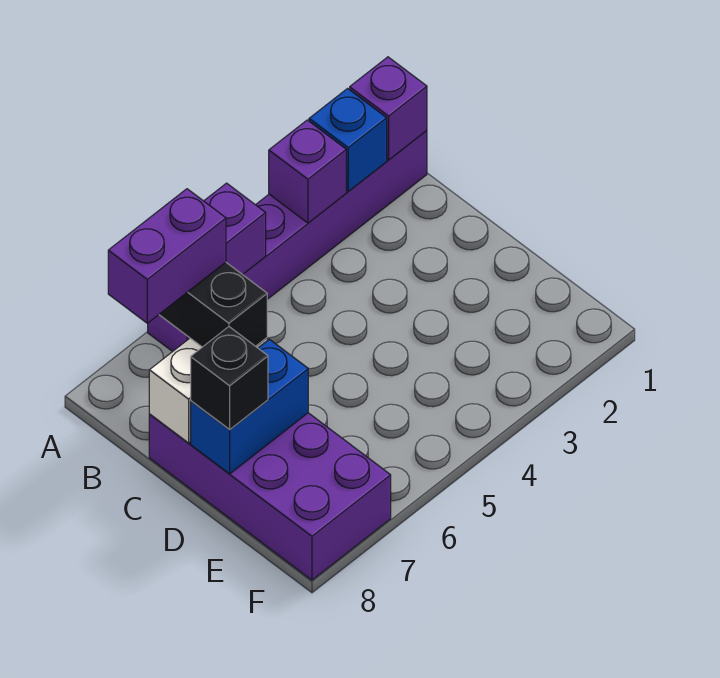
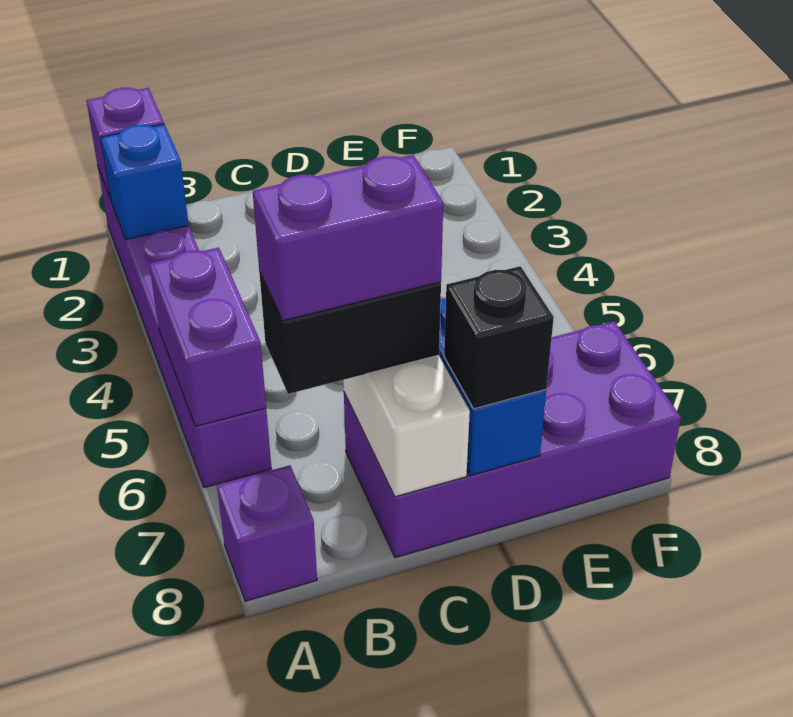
purple 1x1 brick [269,120,346,223] -> purple 1x1 brick moved to [217,465,317,601]
purple 1x2 brick [108,189,226,323] -> purple 1x2 brick turned to [253,155,443,321]

